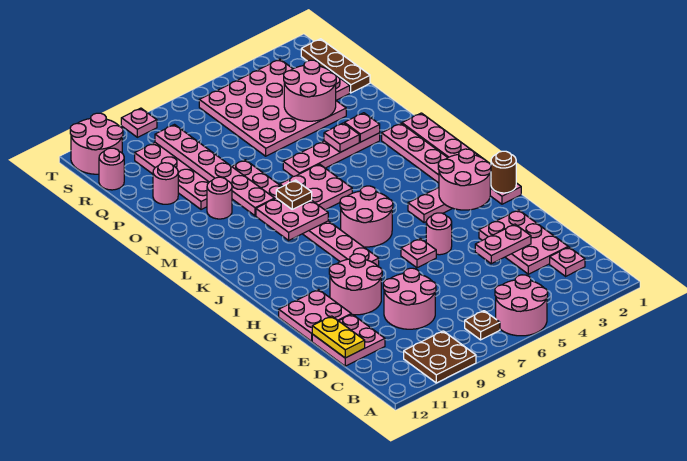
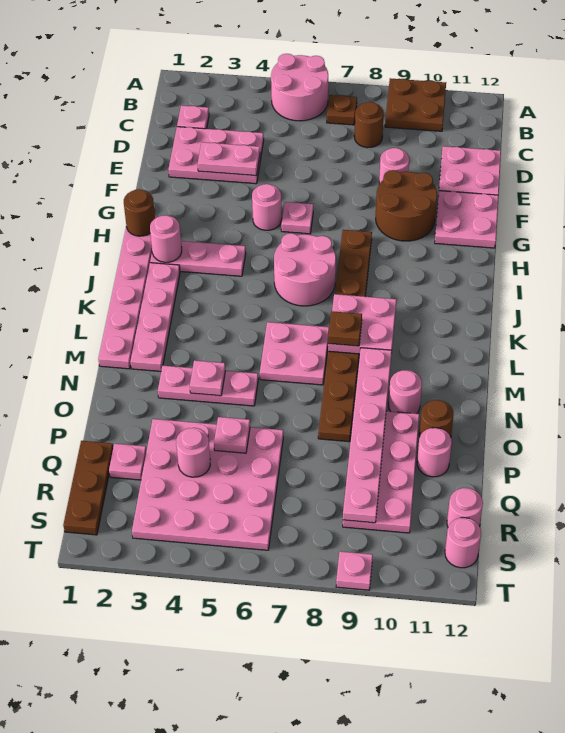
none -> brown 1x1 round brick [354,102,384,148]
pink 2x3 plate [479,210,568,274] -> pink 2x3 plate turned to [168,127,264,184]
pink 2x2 round brick [383,268,436,329] -> pink 1x1 round brick [379,148,409,184]
yellow 1x2 plate [312,316,365,358] -> none
pink 2x2 round brick [329,254,382,315] -> brown 2x2 round brick [376,170,437,241]
pink 2x2 round brick [438,149,491,210] -> pink 1x1 round brick [150,215,182,262]
pink 1x8 plate [232,160,379,266] -> brown 1x8 plate [318,230,372,442]
pink 1x4 plate [283,133,380,177] -> pink 1x3 plate [158,366,258,406]
pink 1x1 plate [344,113,380,142] -> pink 1x1 plate moved to [214,417,250,453]
none -> brown 1x1 round brick [419,400,454,437]
pink 2x2 round brick [284,60,336,121] -> pink 1x1 round brick [176,428,210,477]
pink 2x2 round brick [70,113,123,174] -> pink 1x1 round brick [445,518,481,568]

